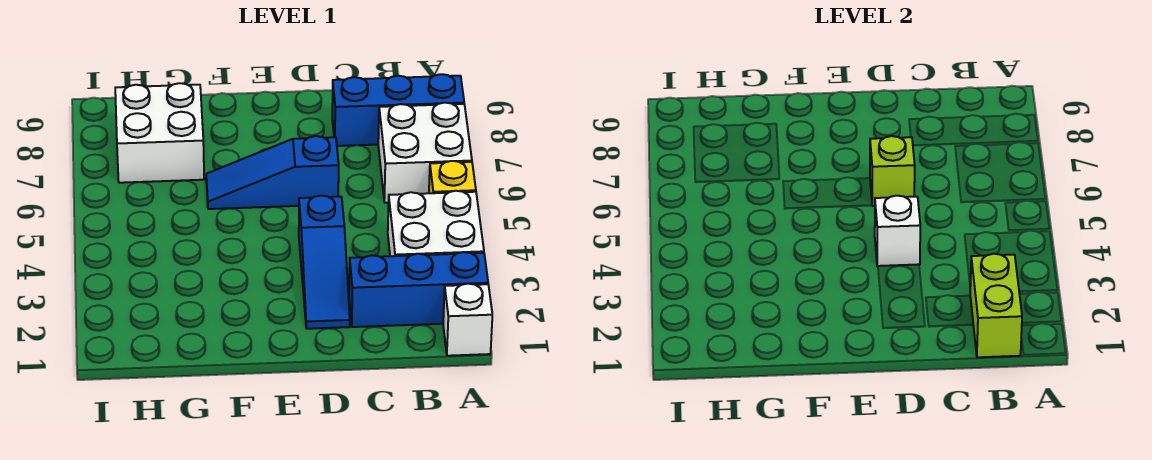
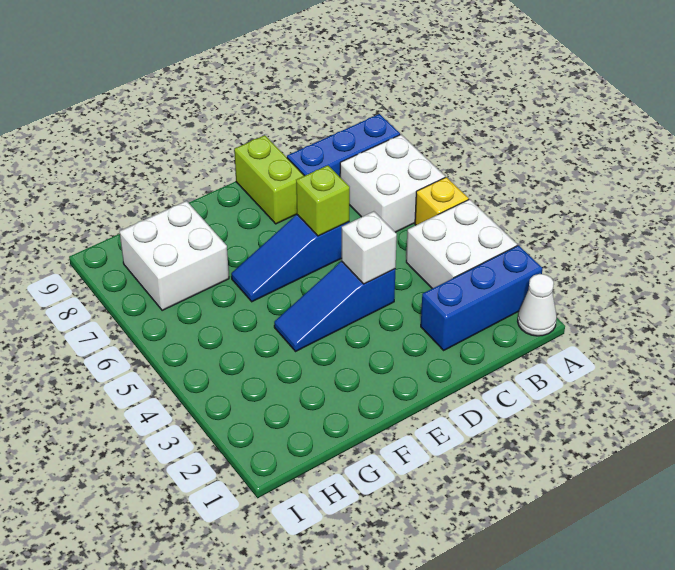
white 1x1 brick [443,284,492,356] -> white 1x1 cone [518,274,557,336]
lime 1x2 brick [970,254,1022,357] -> lime 1x2 brick moved to [234,135,304,224]
blue 1x3 slope [299,196,350,329] -> blue 1x3 slope turned to [274,261,396,351]

